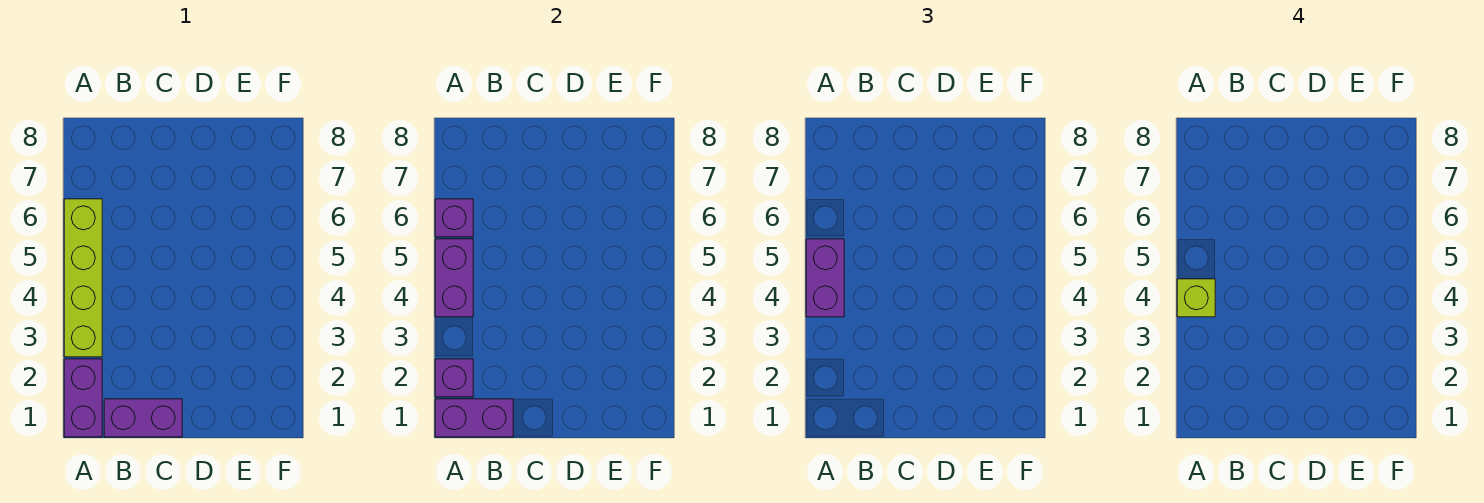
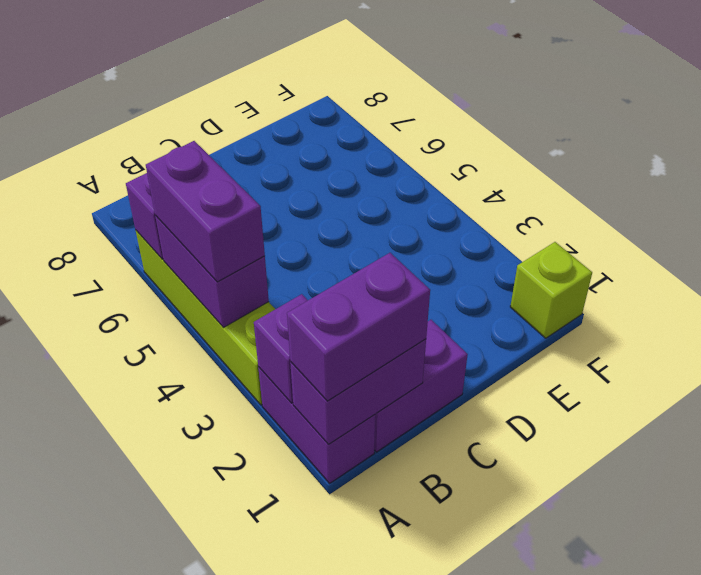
none -> purple 1x2 brick [287,253,430,401]
lime 1x1 brick [1177,279,1215,317] -> lime 1x1 brick moved to [510,242,592,338]

